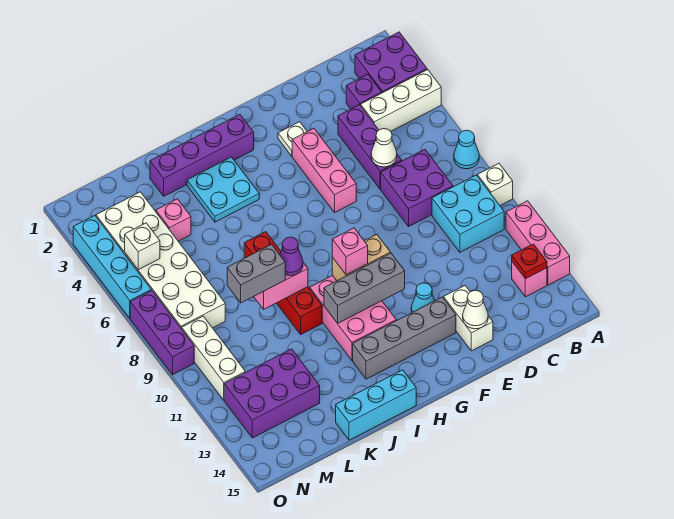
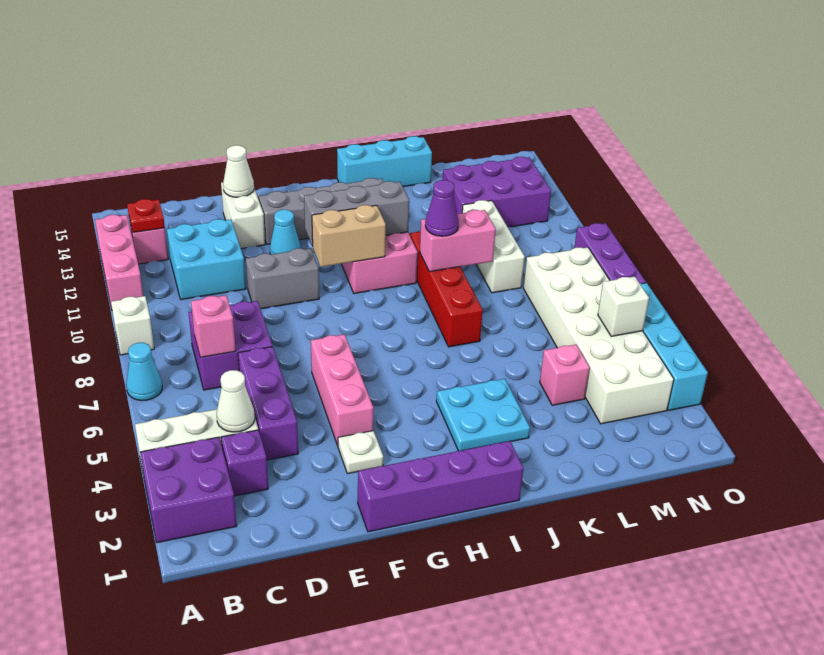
cyan 2x2 brick [432,175,504,252] -> cyan 2x2 brick moved to [167,219,246,300]
white 1x1 cone [371,129,397,167] -> white 1x1 cone moved to [217,370,255,432]
purple 1x4 brick [150,114,254,196] -> purple 1x4 brick moved to [358,441,523,532]
pink 1x1 brick [332,228,368,275] -> pink 1x1 brick moved to [191,295,236,357]
grey 1x2 brick [227,244,285,303] -> grey 1x2 brick moved to [246,248,319,309]
white 1x3 brick [182,316,245,400] -> white 1x3 brick moved to [462,200,525,293]

